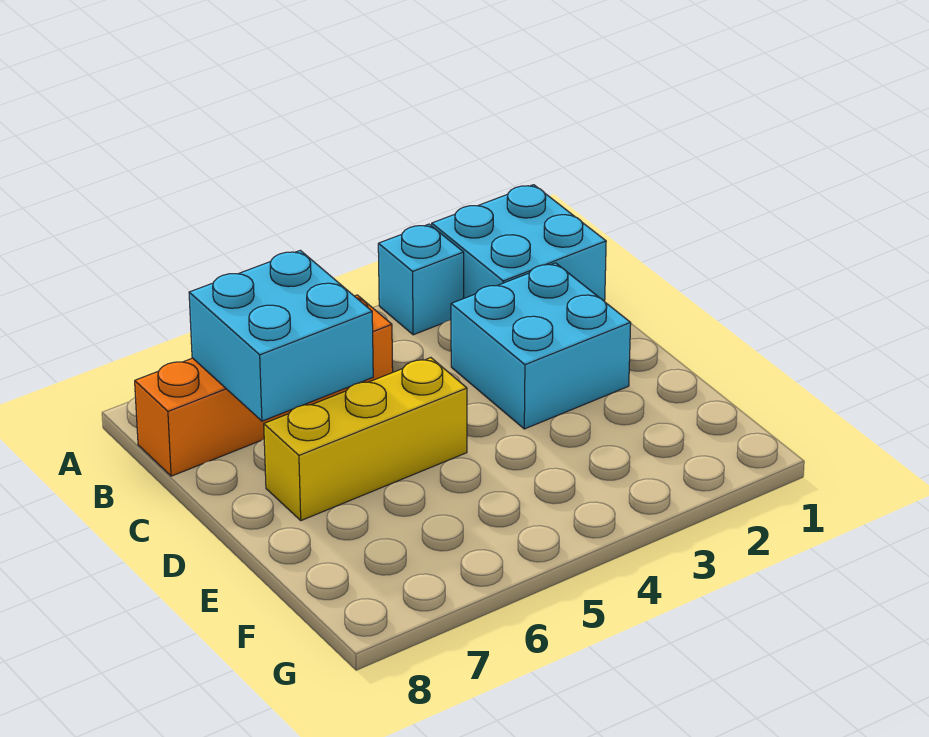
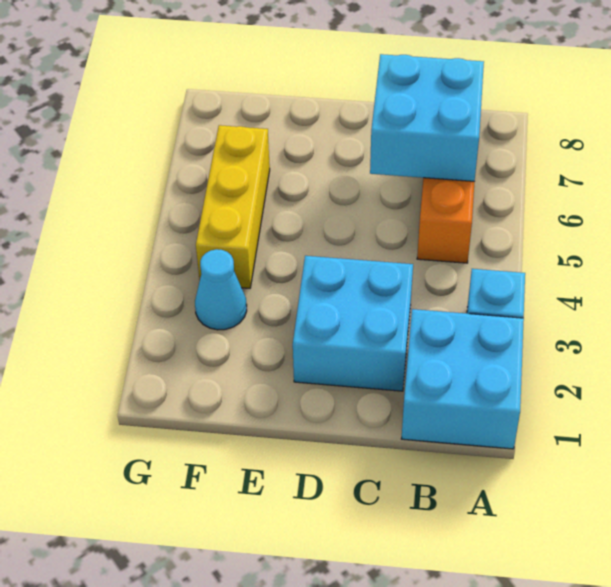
yellow 1x3 brick [264,358,467,520] -> yellow 1x3 brick moved to [196,125,270,288]
none -> cyan 1x1 cone [195,249,247,330]

